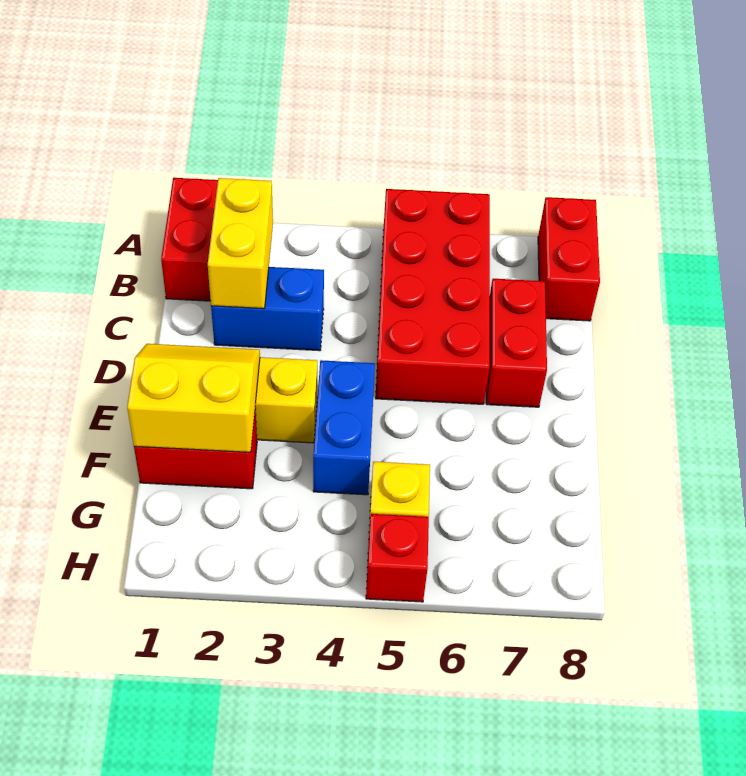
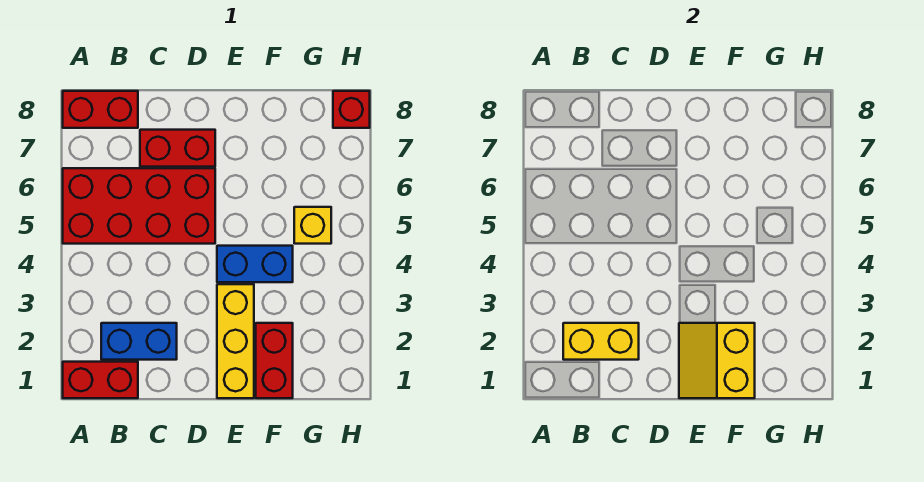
blue 1x2 brick [211,267,324,351] -> blue 1x2 brick turned to [101,323,177,360]
red 1x1 brick [366,514,429,602] -> red 1x1 brick moved to [333,91,370,128]

